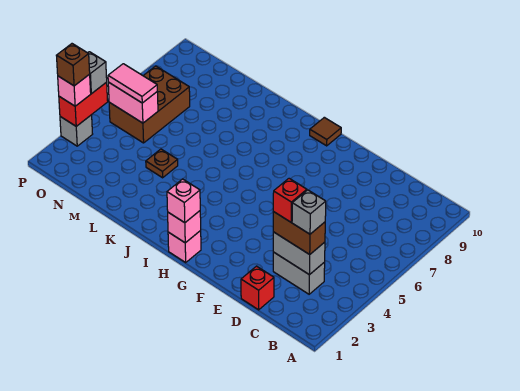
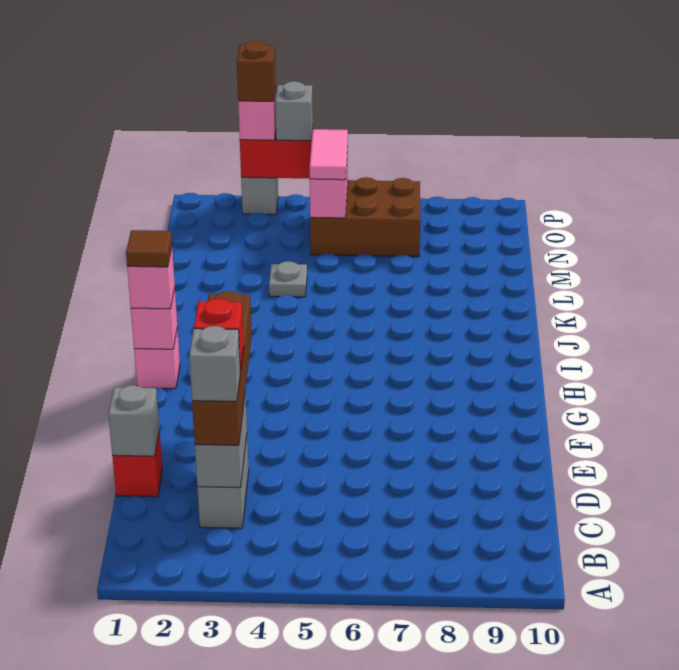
brown 1x2 brick [273,212,325,254] -> brown 1x4 brick [192,291,252,445]
none -> grey 1x1 brick [108,385,159,456]
brown 1x1 tile [310,117,341,146] -> brown 1x1 tile moved to [126,230,172,267]
brown 1x1 plate [146,149,178,178] -> grey 1x1 plate [269,261,307,297]

